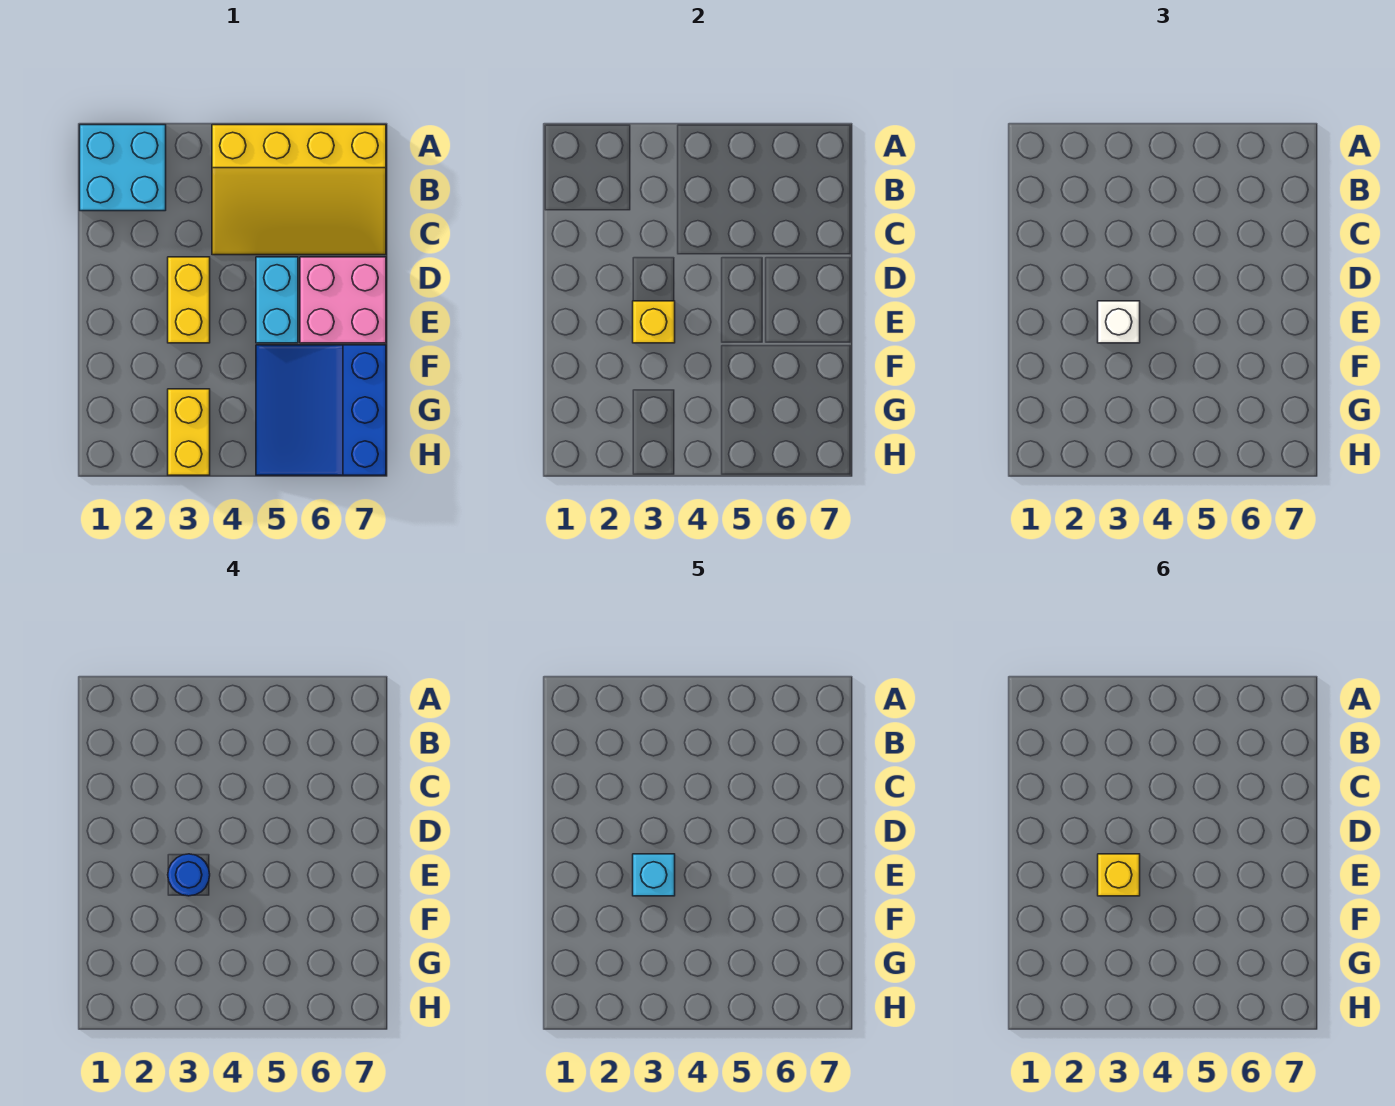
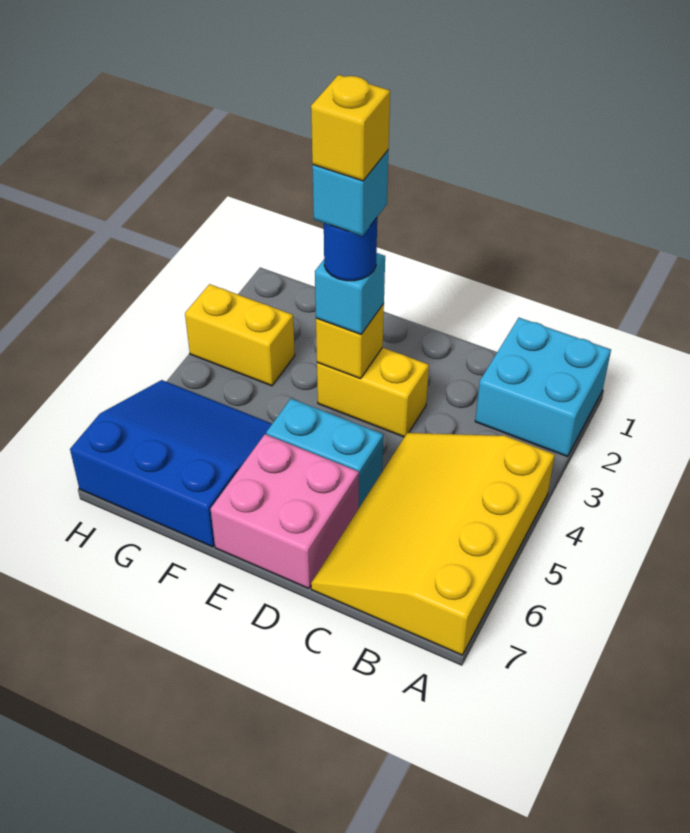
white 1x1 brick [1098,301,1140,343] -> cyan 1x1 brick [315,253,385,334]

